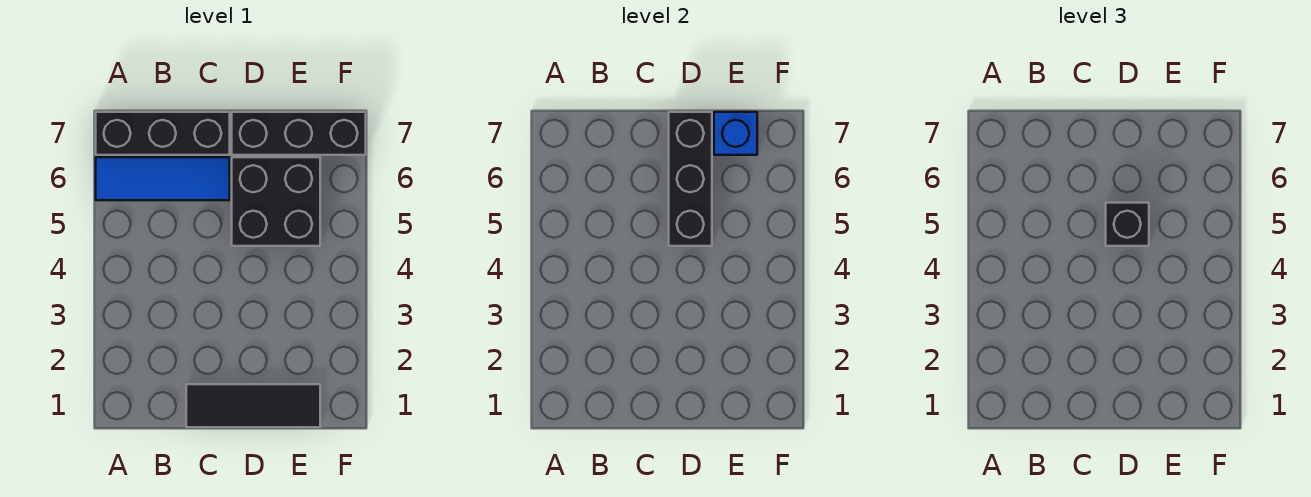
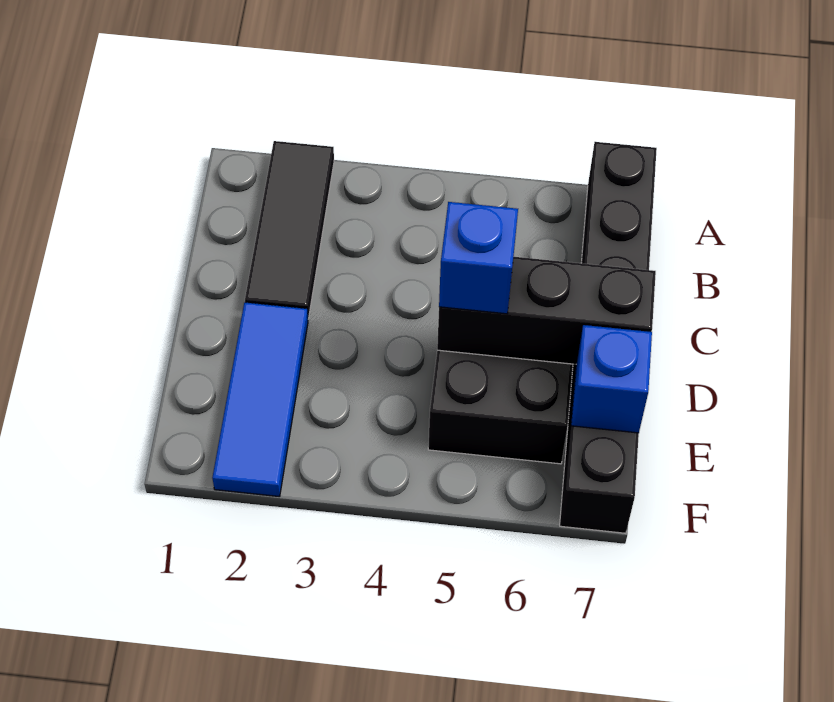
blue 1x3 tile [96,157,230,200] -> blue 1x3 tile moved to [212,302,308,497]
black 1x3 tile [186,384,320,427] -> black 1x3 tile moved to [245,141,334,319]
black 1x1 brick [1106,203,1149,246] -> blue 1x1 brick [439,202,518,314]

